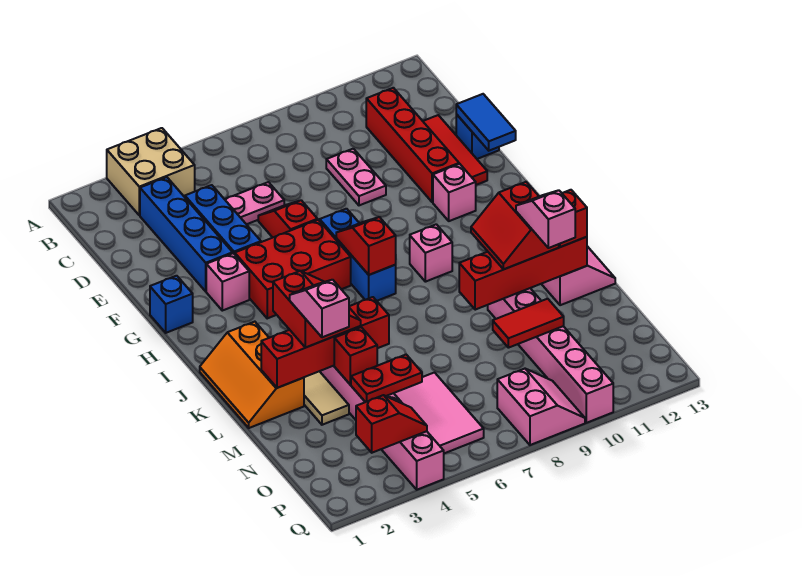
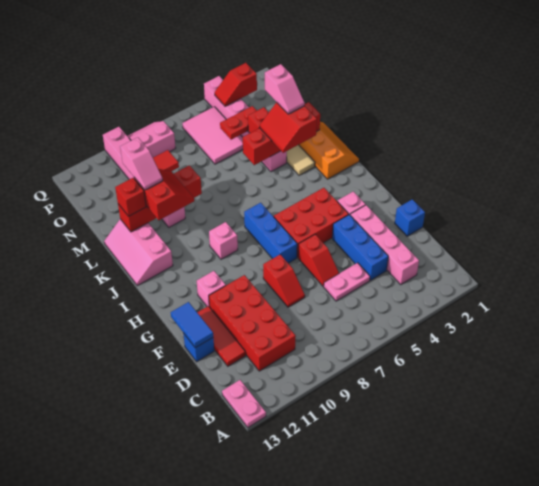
tan 2x2 brick [107,128,195,215] -> none
blue 1x4 brick [140,177,233,291] -> pink 1x4 brick [350,205,419,285]
red 1x4 brick [366,88,459,202] -> red 2x4 brick [209,275,296,371]
pink 1x2 plate [326,149,386,205] -> pink 1x2 plate moved to [222,380,266,427]
blue 1x1 brick [150,276,193,333] -> blue 1x1 brick moved to [395,199,425,236]
red 1x2 slope [336,217,396,275] -> red 1x2 slope moved to [263,255,305,307]
pink 2x2 slope [497,369,585,445] -> pink 2x2 slope turned to [128,121,176,157]

